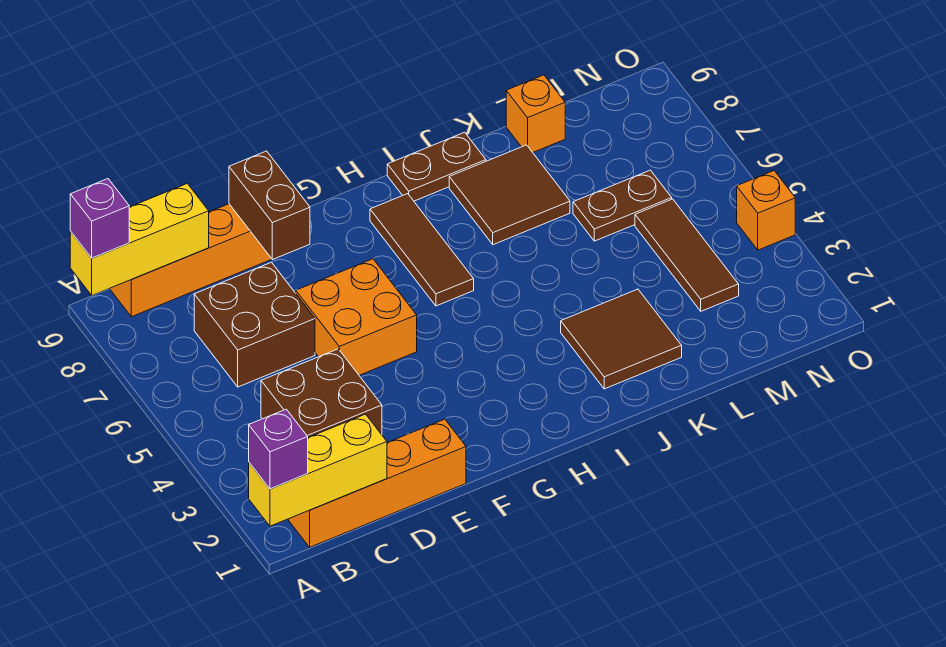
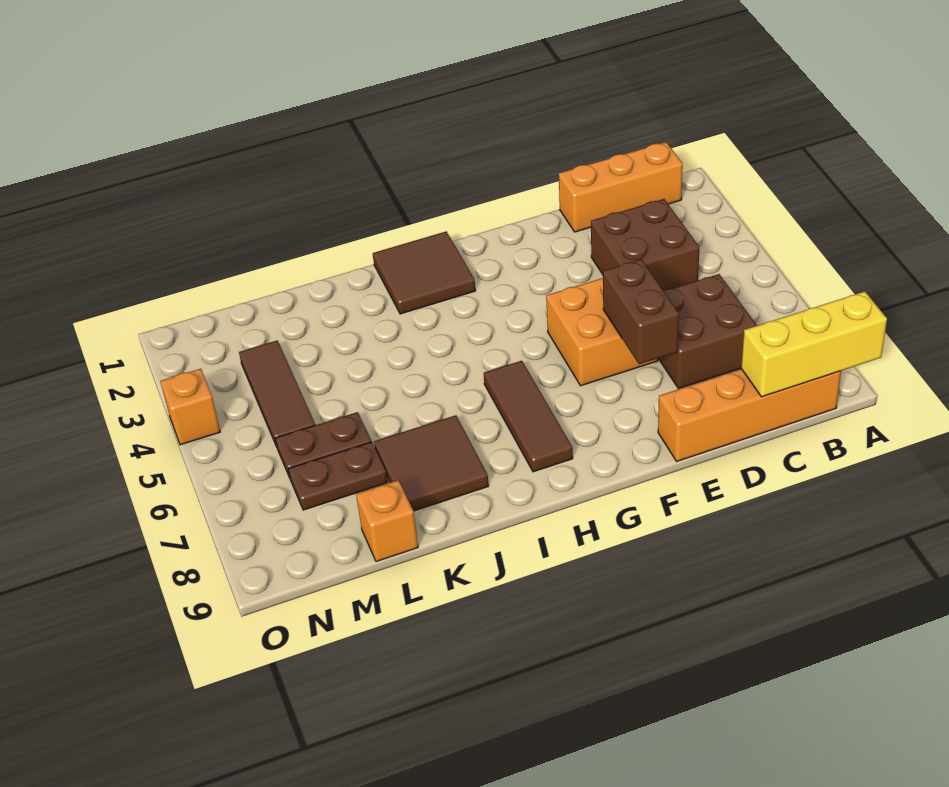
yellow 1x3 brick [249,414,387,526] -> none
purple 1x1 brick [249,409,308,489] -> none
purple 1x1 brick [70,179,129,258] -> none
orange 1x4 brick [288,419,466,547] -> orange 1x3 brick [559,142,683,232]
brown 1x2 brick [229,151,310,260] -> brown 1x2 brick moved to [603,259,679,364]
brown 1x2 plate [387,132,486,201] -> brown 1x2 plate moved to [288,442,388,510]
brown 2x2 tile [561,289,682,389] -> brown 2x2 tile moved to [373,231,475,314]

